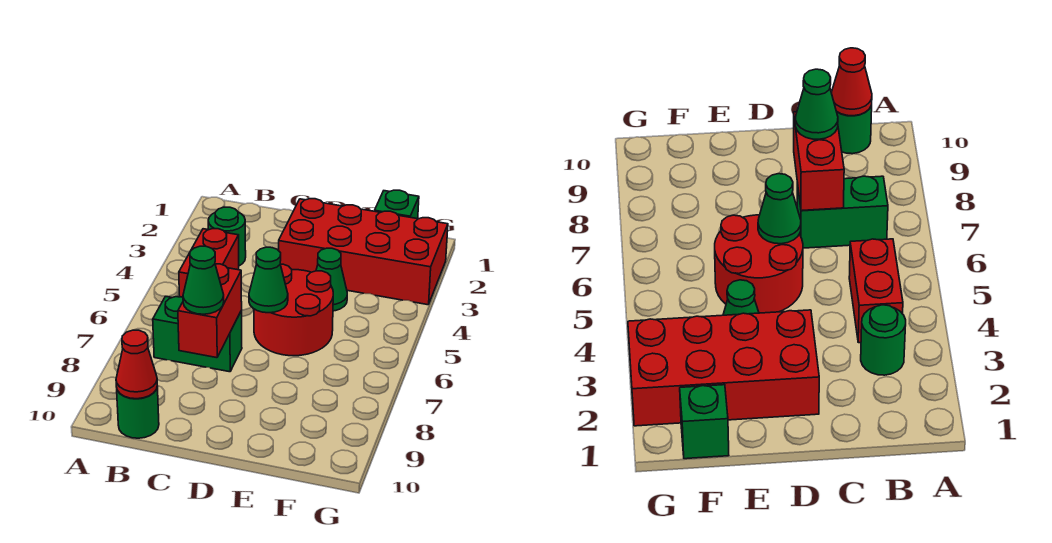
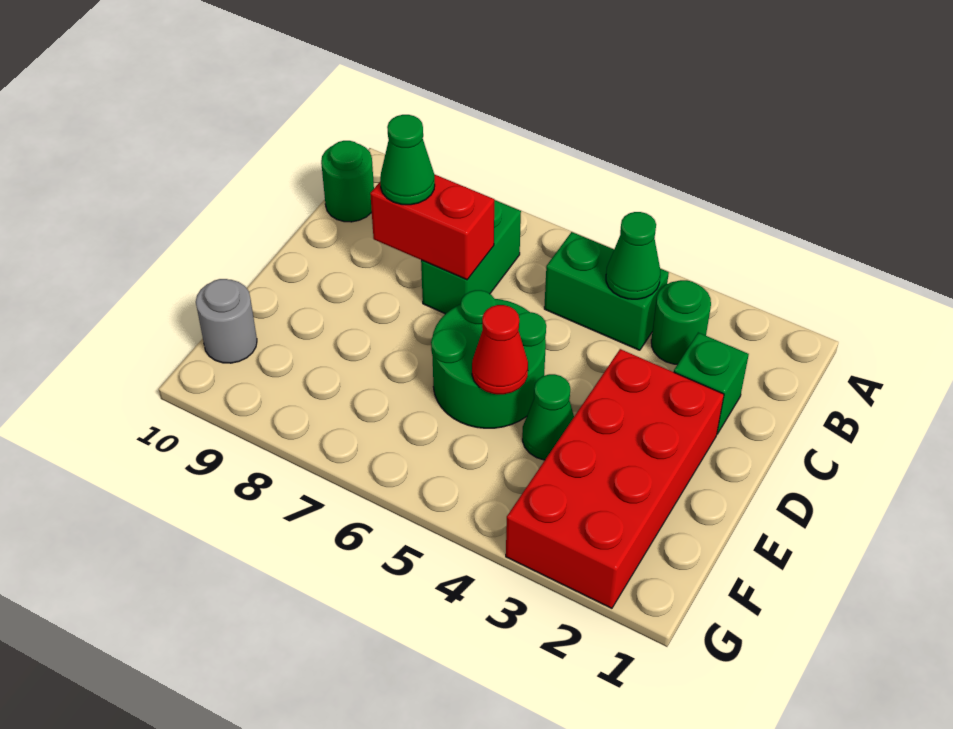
red 1x2 brick [179,229,239,297] -> green 1x2 brick [544,232,669,350]
red 1x1 cone [116,330,157,399] -> red 1x1 cone moved to [472,305,528,394]
red 2x2 round brick [254,264,333,356] -> green 2x2 round brick [431,290,546,428]
green 1x1 cone [249,247,288,313] -> green 1x1 cone moved to [606,212,660,299]
green 1x1 brick [375,190,419,219] -> green 1x1 brick moved to [674,333,749,434]
none -> grey 1x1 round brick [196,279,257,363]

